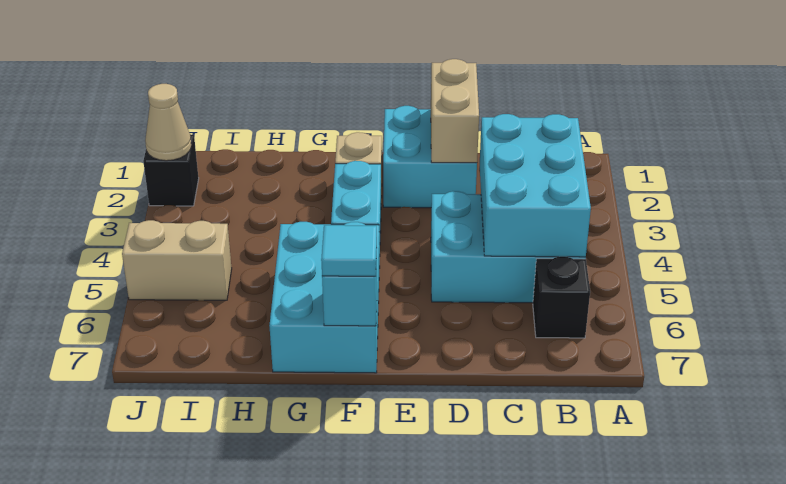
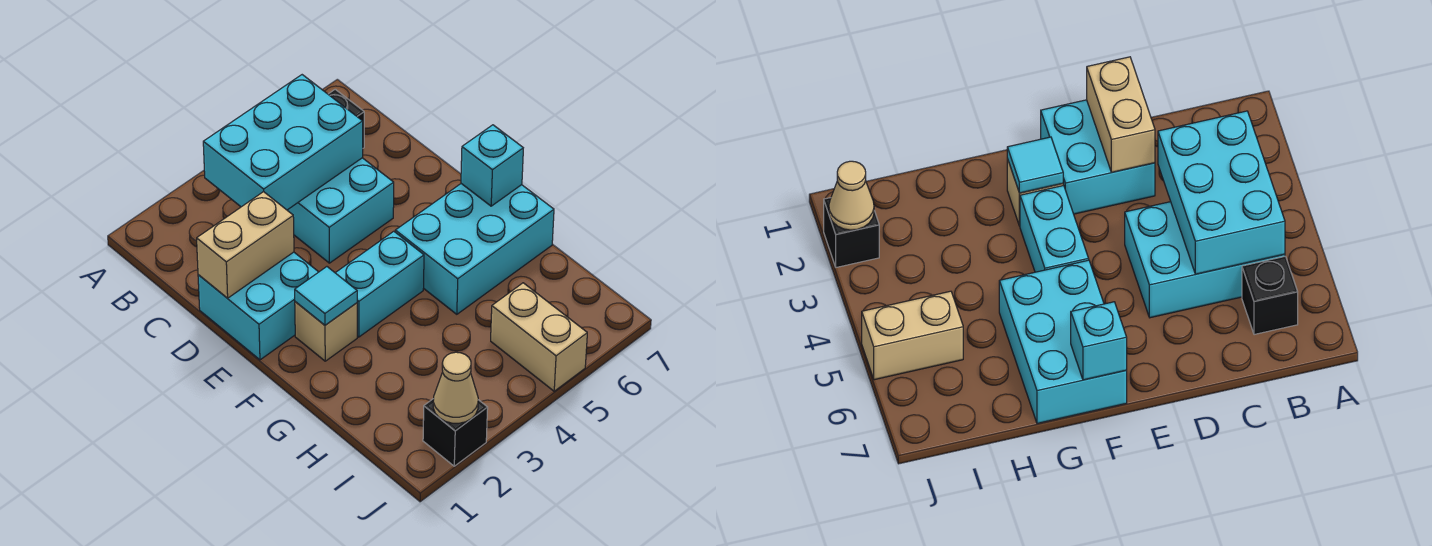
cyan 1x1 tile [321,225,377,276] -> cyan 1x1 tile moved to [295,267,357,325]

